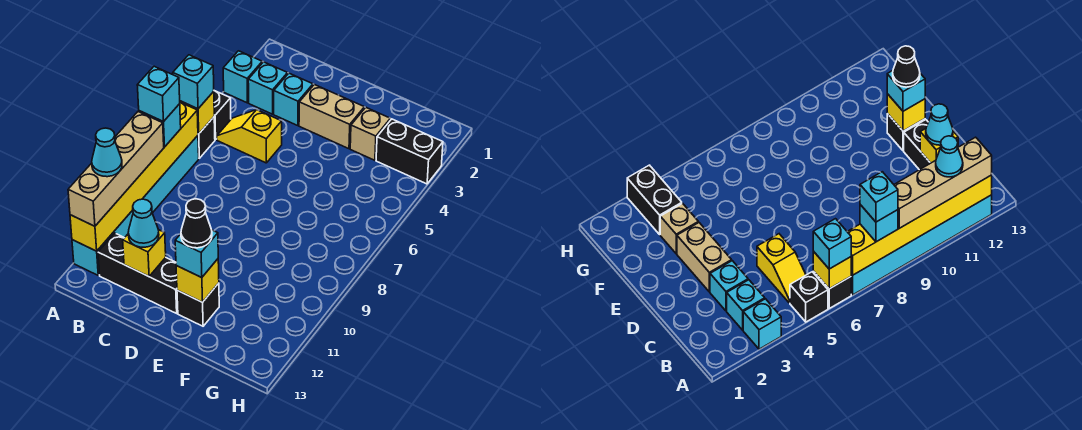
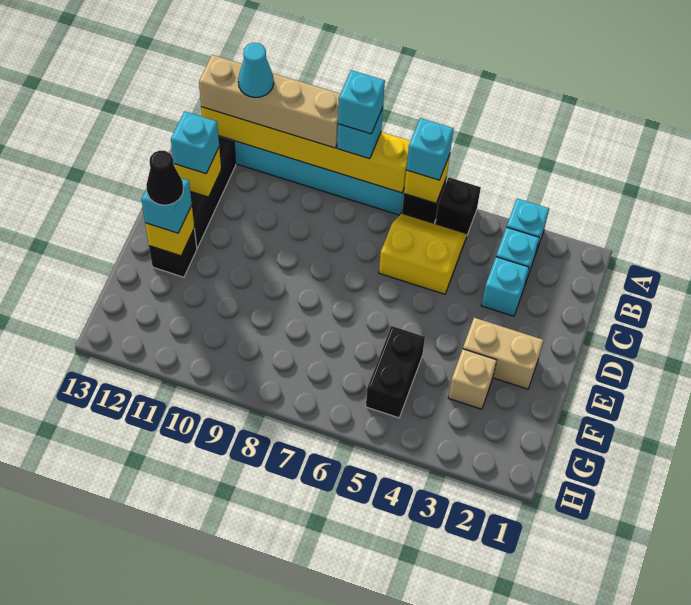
yellow 1x2 slope [217,110,282,163] -> yellow 2x2 slope [379,213,467,294]
cyan 1x1 cone [128,199,159,247] -> cyan 1x1 brick [171,111,219,174]
tan 1x2 brick [299,85,364,149] -> tan 1x2 brick turned to [463,318,544,389]
black 1x2 brick [376,119,443,184] -> black 1x2 brick moved to [366,326,425,418]

